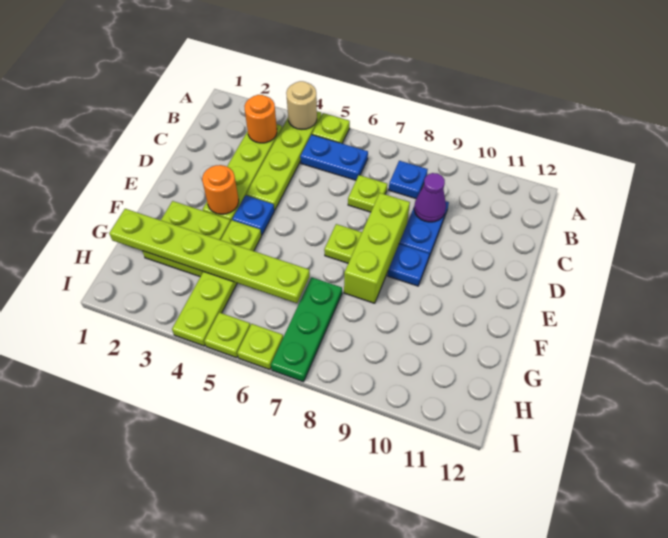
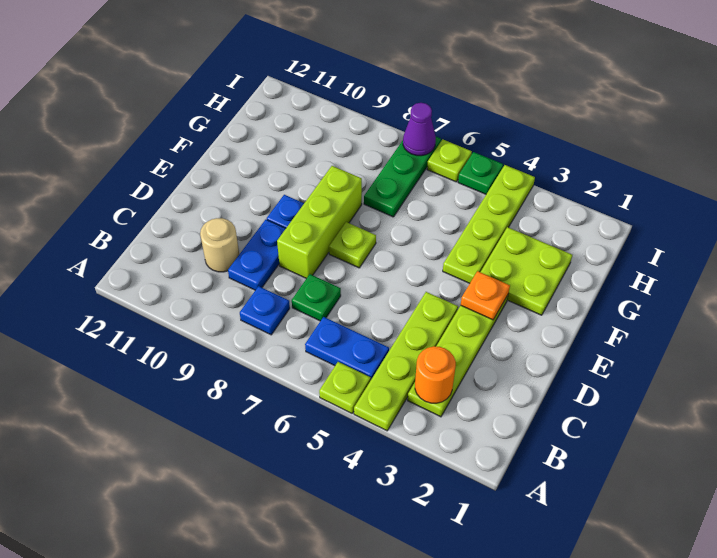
tan 1x1 round brick [286,81,317,129] -> tan 1x1 round brick moved to [200,218,239,272]
lime 1x1 plate [348,175,387,212] -> green 1x1 plate [292,274,341,321]
purple 1x1 cone [414,173,446,222] -> purple 1x1 cone moved to [403,103,436,156]
orange 1x1 round brick [202,165,239,214] -> orange 1x1 plate [461,271,510,320]
blue 1x1 plate [232,195,274,235] -> none
lime 1x6 plate [109,209,310,303] -> none
lime 1x1 plate [204,312,250,358] -> green 1x1 plate [458,152,503,194]

